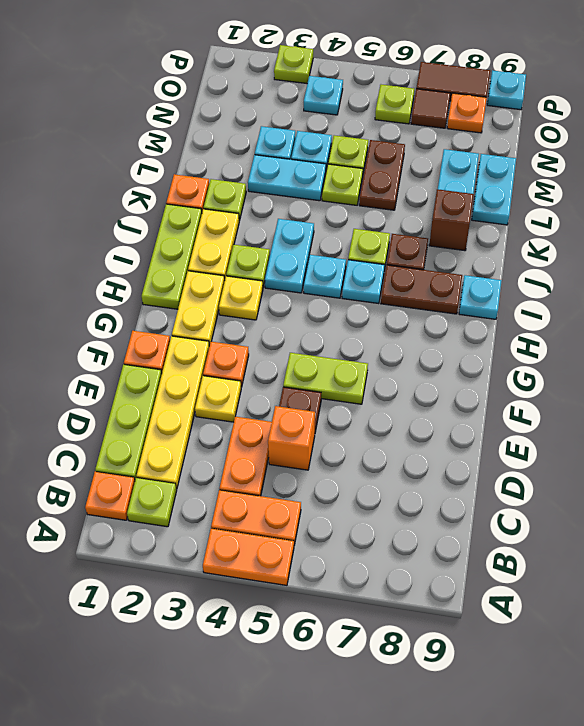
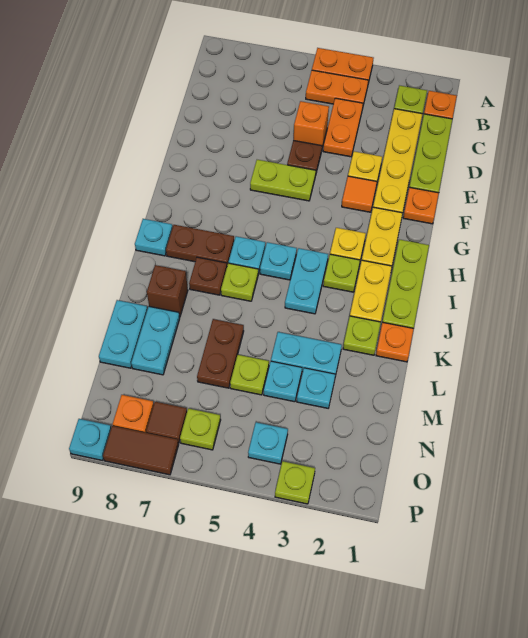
orange 1x1 plate [203,342,249,387] -> orange 1x1 tile [342,176,377,212]
lime 1x1 plate [322,164,363,205] -> none

